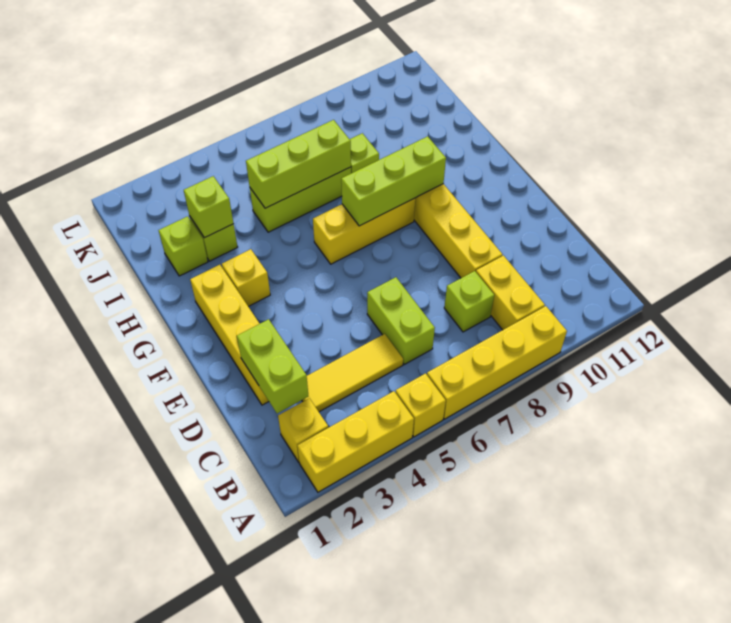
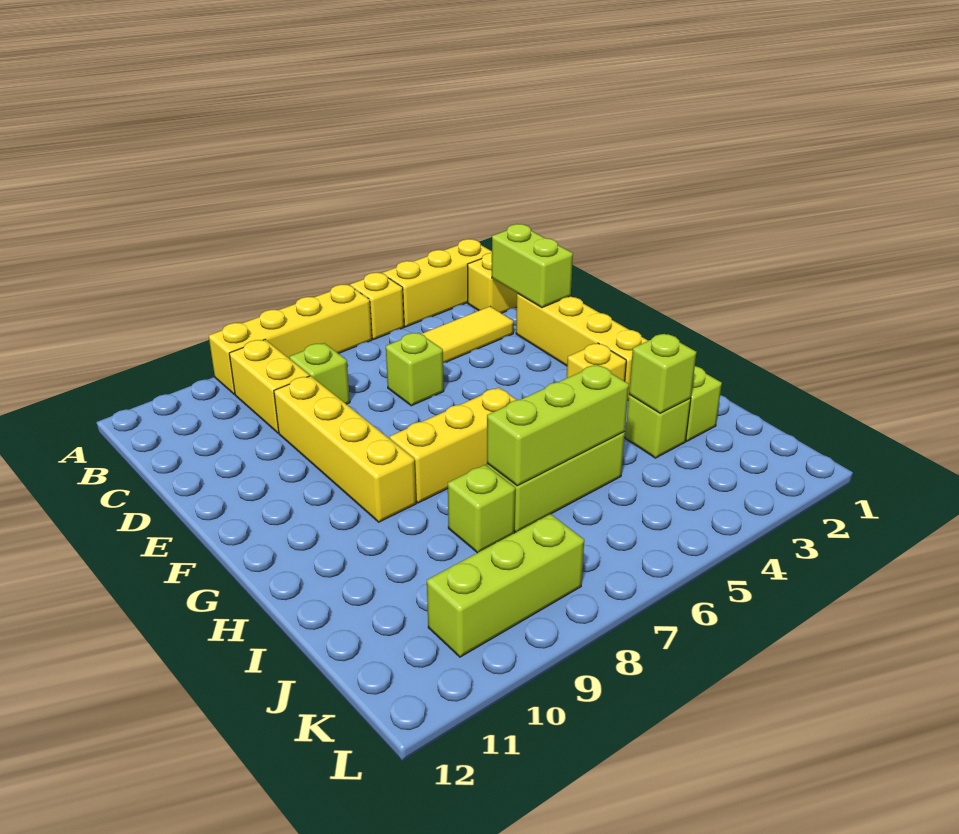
lime 1x2 brick [367,277,435,364] -> lime 1x1 brick [386,333,444,406]
lime 1x3 brick [341,136,446,226] -> lime 1x3 brick moved to [427,514,584,657]

